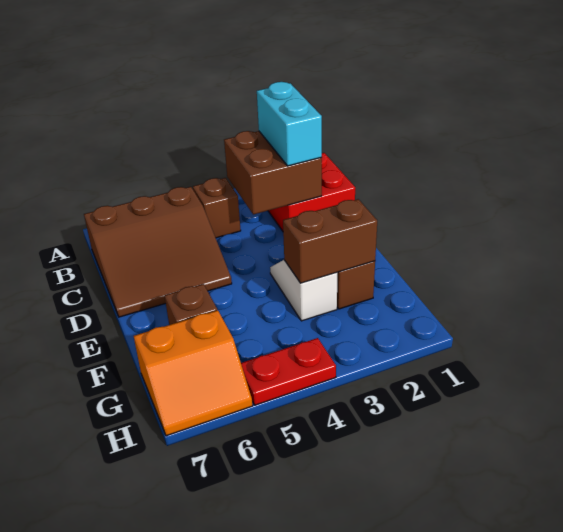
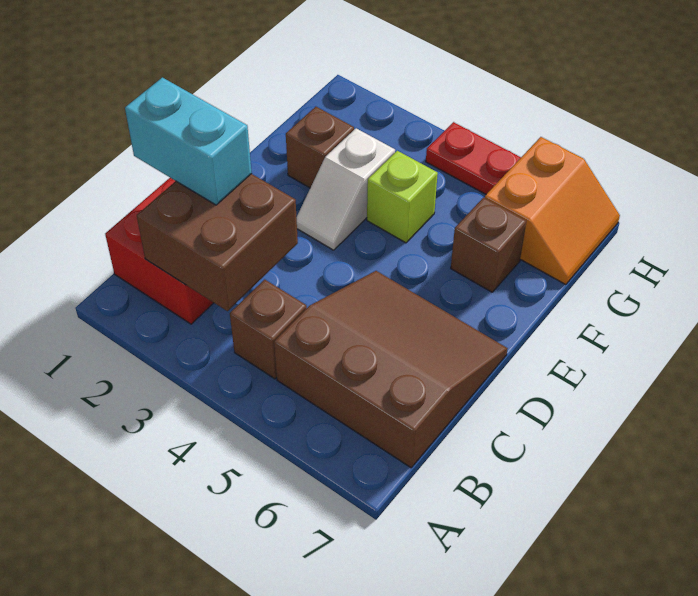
cyan 1x2 brick [257,82,322,166] -> cyan 1x2 brick turned to [125,78,252,205]
brown 1x2 brick [283,199,377,283] -> none
none -> lime 1x1 brick [367,151,438,243]
orange 2x2 slope [134,310,253,436] -> orange 2x2 slope turned to [485,137,620,285]

